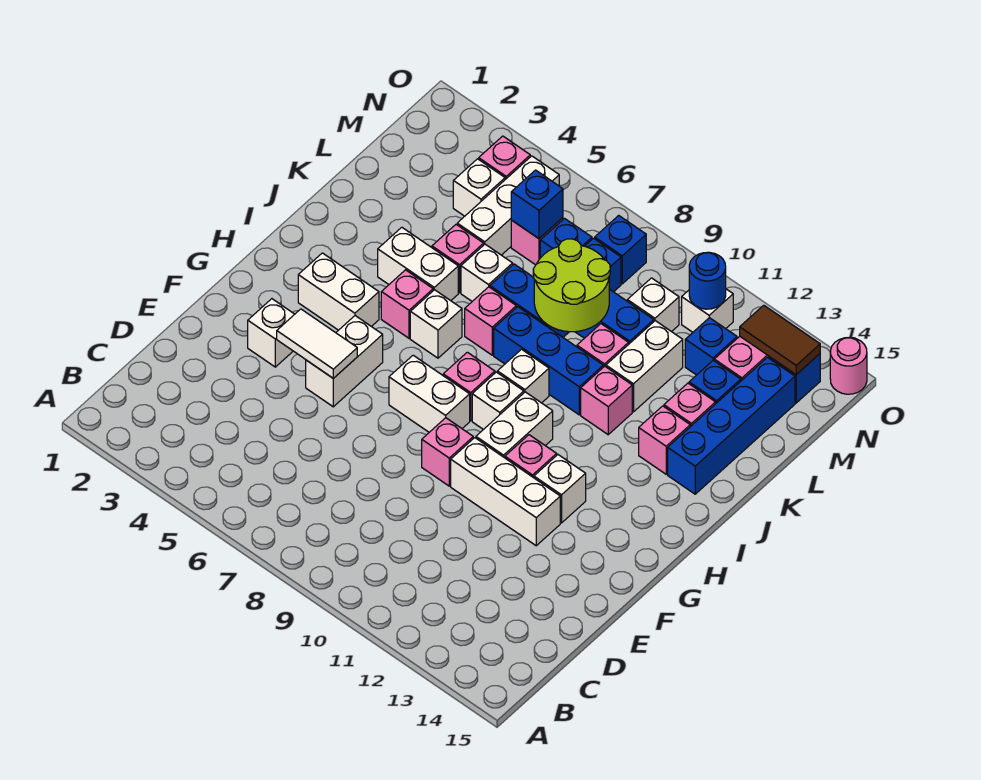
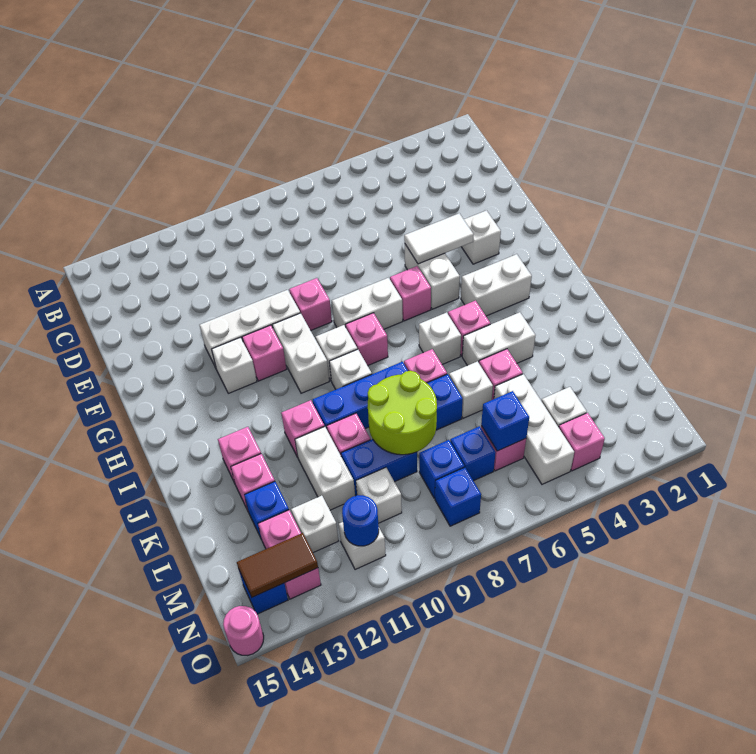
none -> pink 1x1 brick [390,266,431,321]
blue 1x4 brick [668,357,795,494] -> none
blue 1x1 brick [685,318,737,375] -> white 1x1 brick [291,496,339,553]

